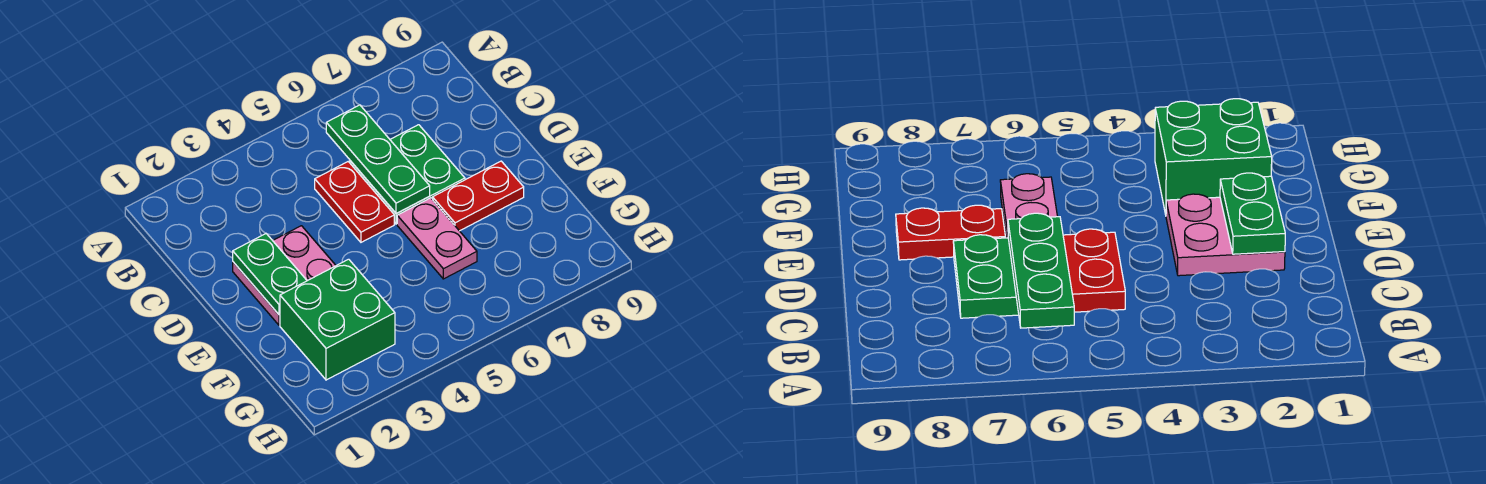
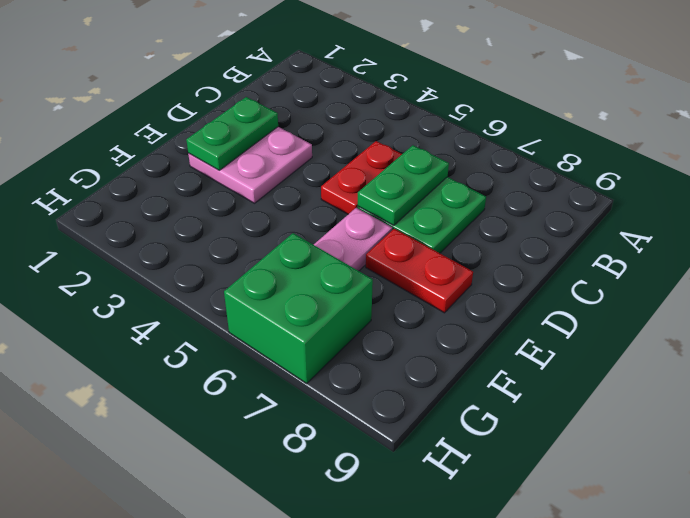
green 1x3 plate [326,105,430,214] -> green 1x2 plate [358,145,449,226]
green 2x2 brick [280,259,395,380] -> green 2x2 brick moved to [224,233,373,383]

